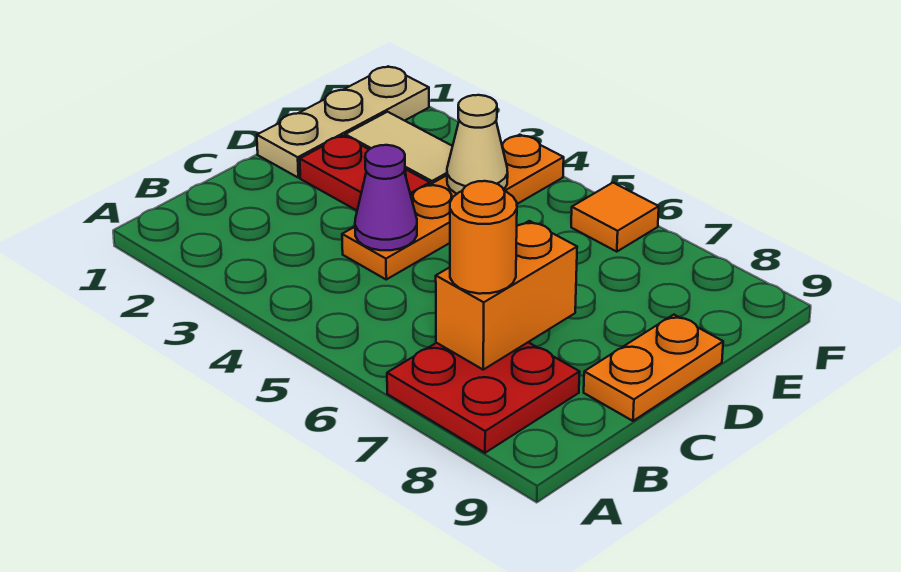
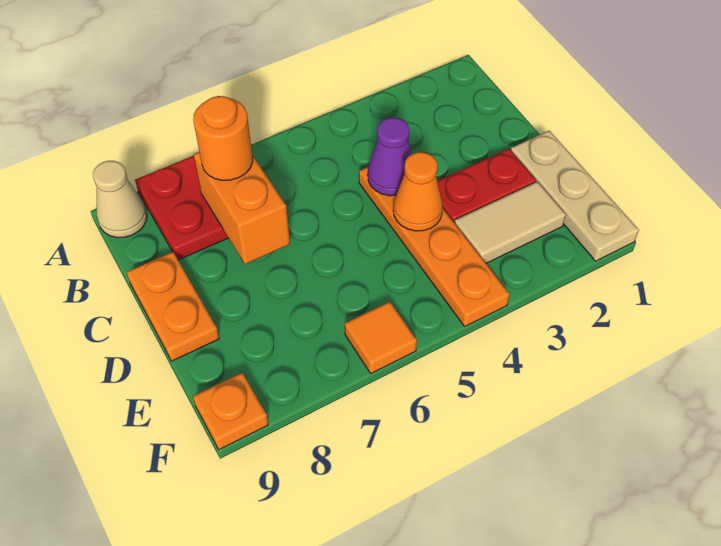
none -> orange 1x1 cone [393,152,443,231]
tan 1x1 cone [447,95,508,194] -> tan 1x1 cone moved to [93,161,147,238]
none -> orange 1x1 plate [193,373,268,450]

